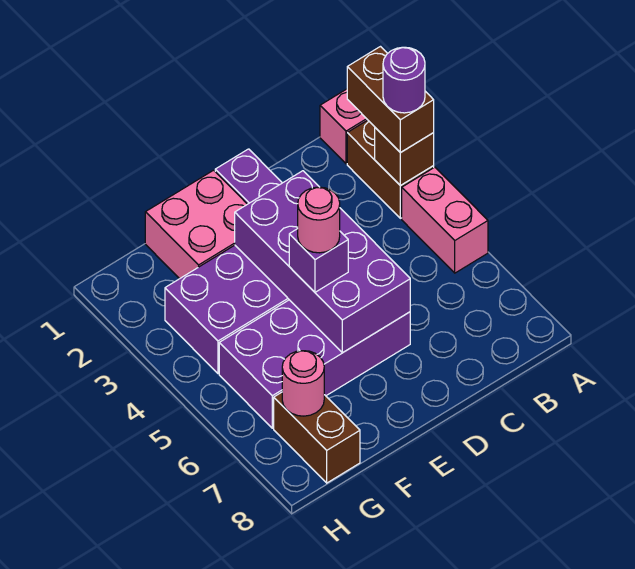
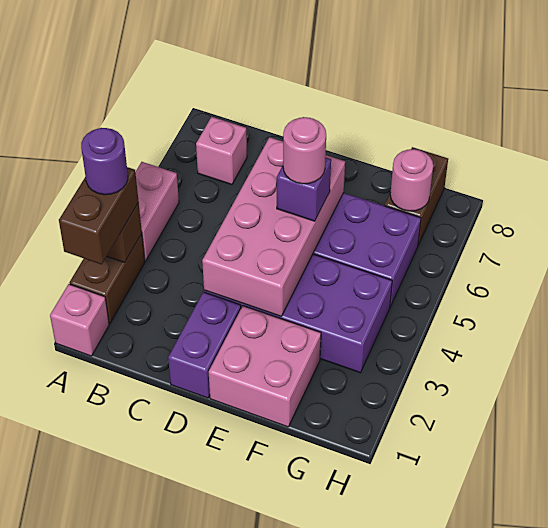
none -> pink 1x1 brick [196,117,247,185]
purple 2x4 brick [235,171,410,353] -> pink 2x4 brick [202,137,345,317]

